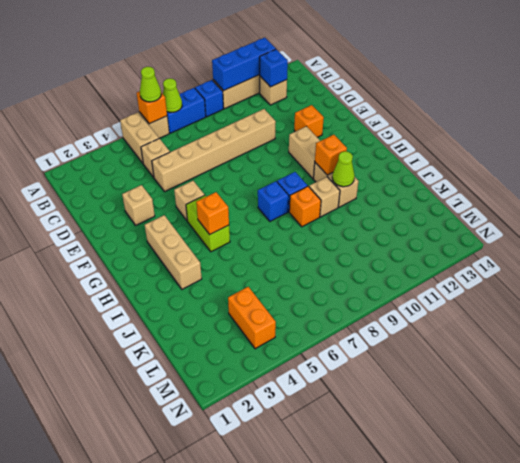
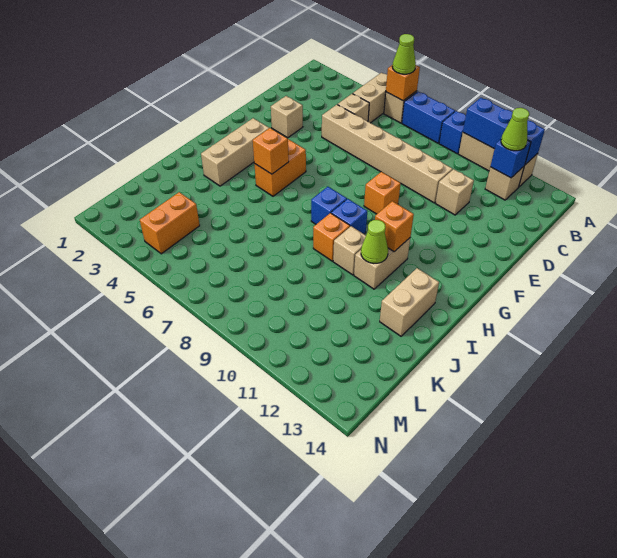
lime 1x1 cone [163,78,182,112] -> lime 1x1 cone moved to [501,108,529,151]
orange 1x1 brick [294,105,324,137] -> orange 1x1 brick moved to [364,172,401,214]
tan 1x1 brick [174,181,205,221] -> tan 1x1 brick moved to [435,169,474,215]
tan 1x2 brick [289,126,320,179] -> tan 1x2 brick moved to [380,268,439,336]
lime 1x2 brick [186,195,230,252] -> orange 1x2 brick [254,139,306,196]

